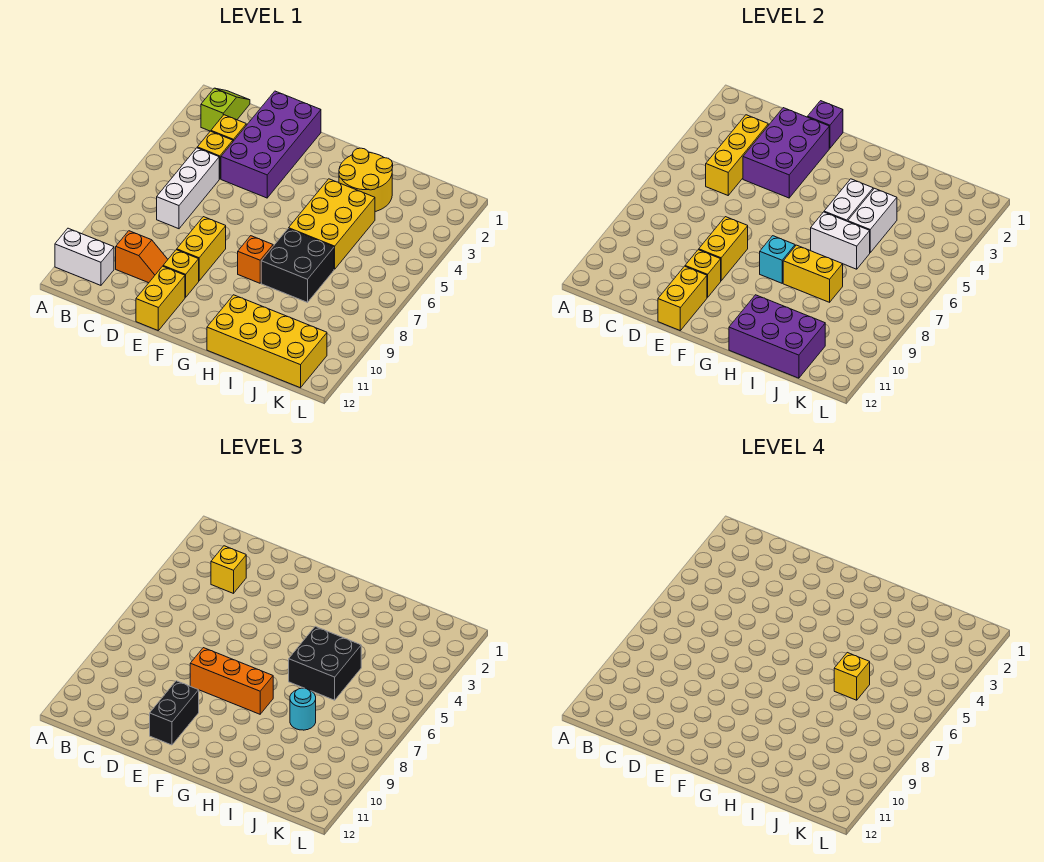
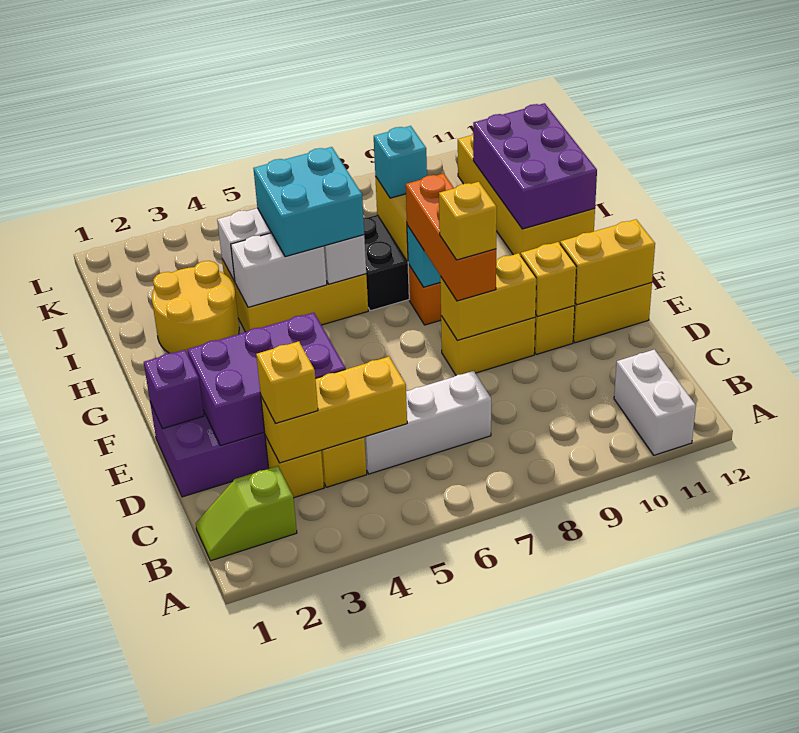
orange 1x2 slope [116,231,168,283] -> none
black 1x2 brick [150,681,199,745] -> none
black 2x2 brick [289,626,361,700] -> cyan 2x2 brick [253,147,364,257]
yellow 1x1 brick [834,653,870,700] -> yellow 1x1 brick moved to [439,182,497,260]
cyan 1x1 round brick [290,688,316,730] -> cyan 1x1 brick [374,126,427,198]

